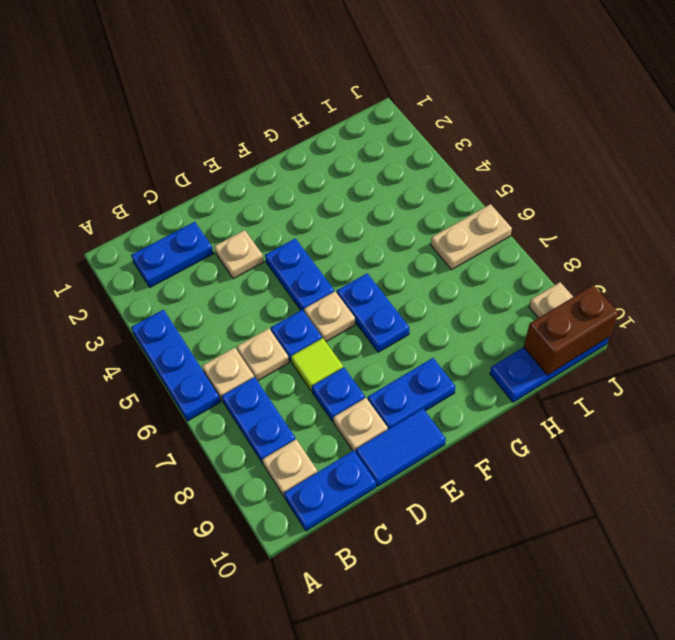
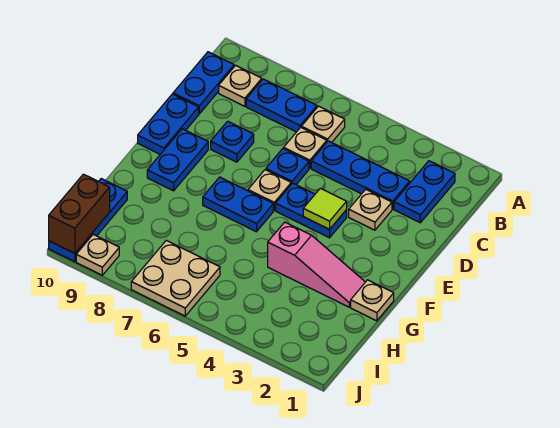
blue 1x3 plate [131,310,221,421] -> blue 1x3 plate moved to [311,141,410,209]
lime 1x1 tile [291,338,343,391] -> lime 1x1 tile moved to [303,188,347,229]
tan 1x1 plate [333,398,388,452] -> tan 1x1 plate moved to [351,280,394,321]
blue 1x2 tile [356,408,446,486] -> blue 1x2 plate [138,94,199,154]
none -> pink 1x3 slope [268,222,365,307]
tan 1x2 plate [431,204,512,270] -> tan 2x2 plate [131,240,220,316]

